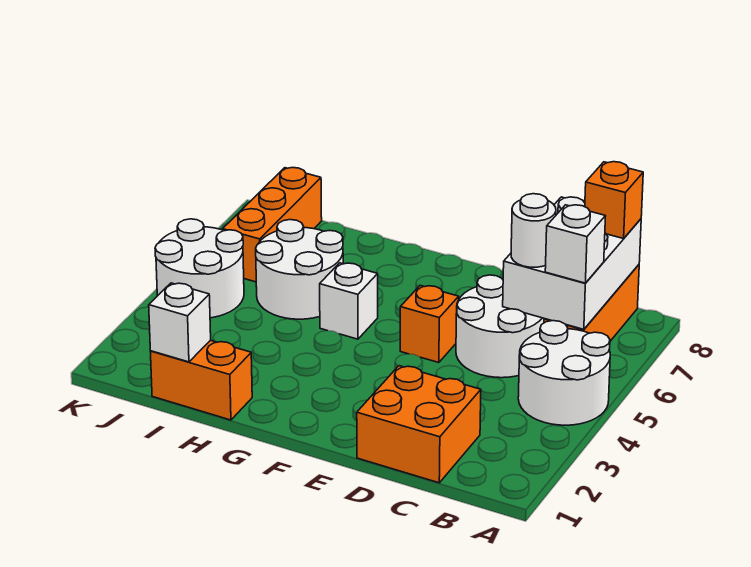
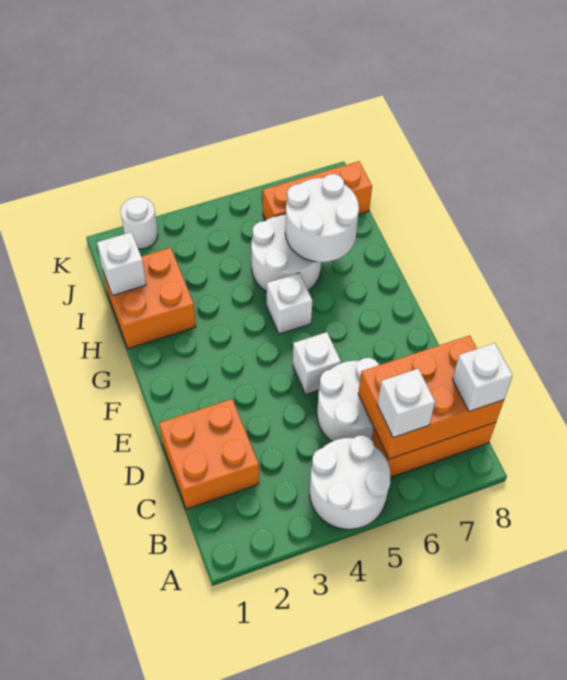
white 2x3 brick [503,197,641,329] -> orange 2x3 brick [358,335,504,459]
orange 1x1 brick [585,162,643,239] -> white 1x1 brick [452,343,513,412]
white 1x1 round brick [511,194,556,267] -> white 1x1 round brick moved to [120,197,158,249]
orange 1x1 brick [400,286,459,363] -> white 1x1 brick [293,332,341,394]
orange 1x2 brick [150,340,252,420] -> orange 2x2 brick [103,248,196,348]
white 2x2 round brick [155,219,244,318] -> white 2x2 round brick moved to [285,174,359,262]

